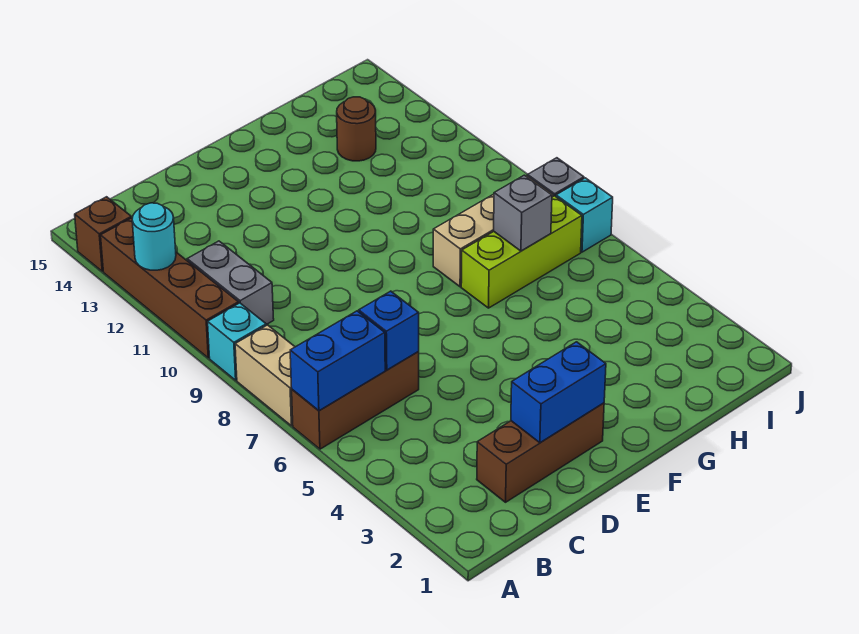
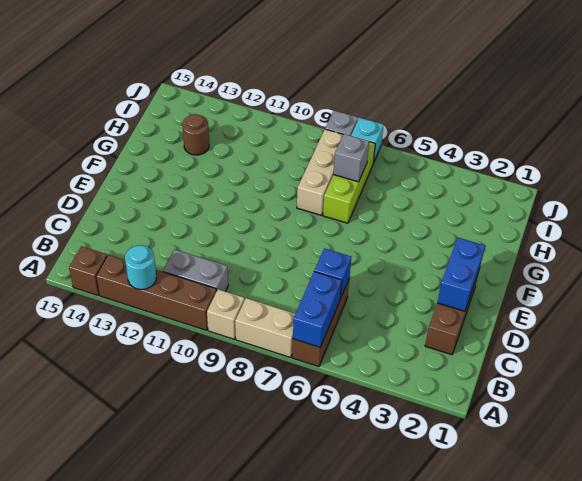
cyan 1x1 brick [208,303,266,380] -> tan 1x1 brick [207,289,245,339]

